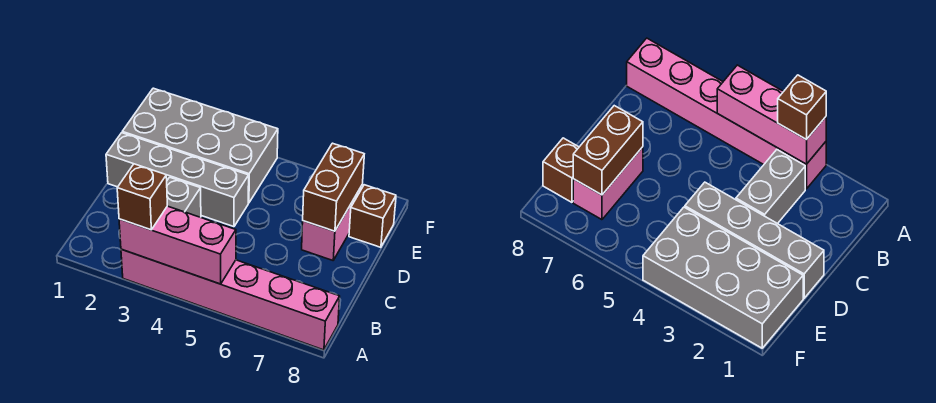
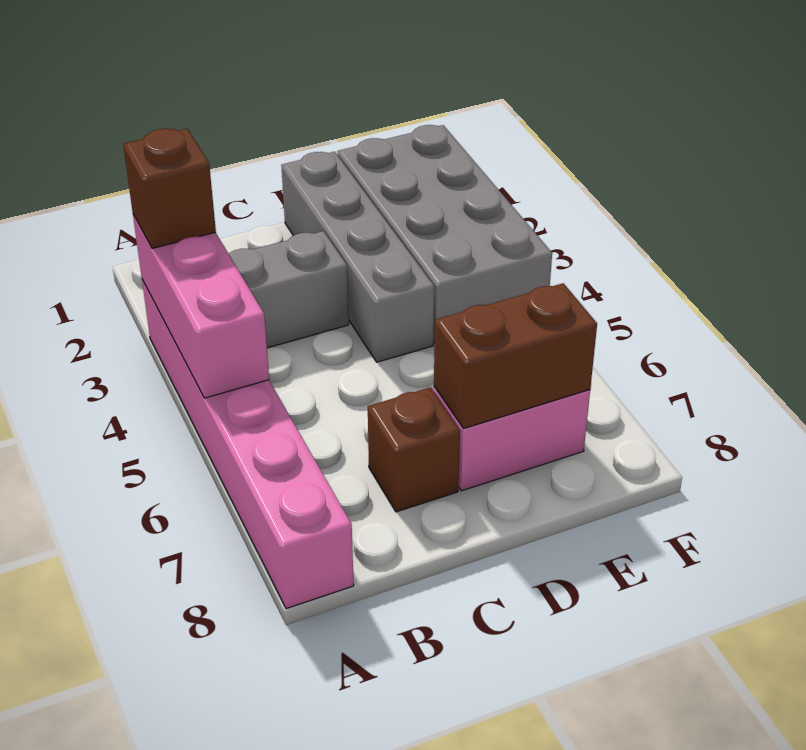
brown 1x1 brick [349,185,396,247] -> brown 1x1 brick moved to [368,387,460,512]

